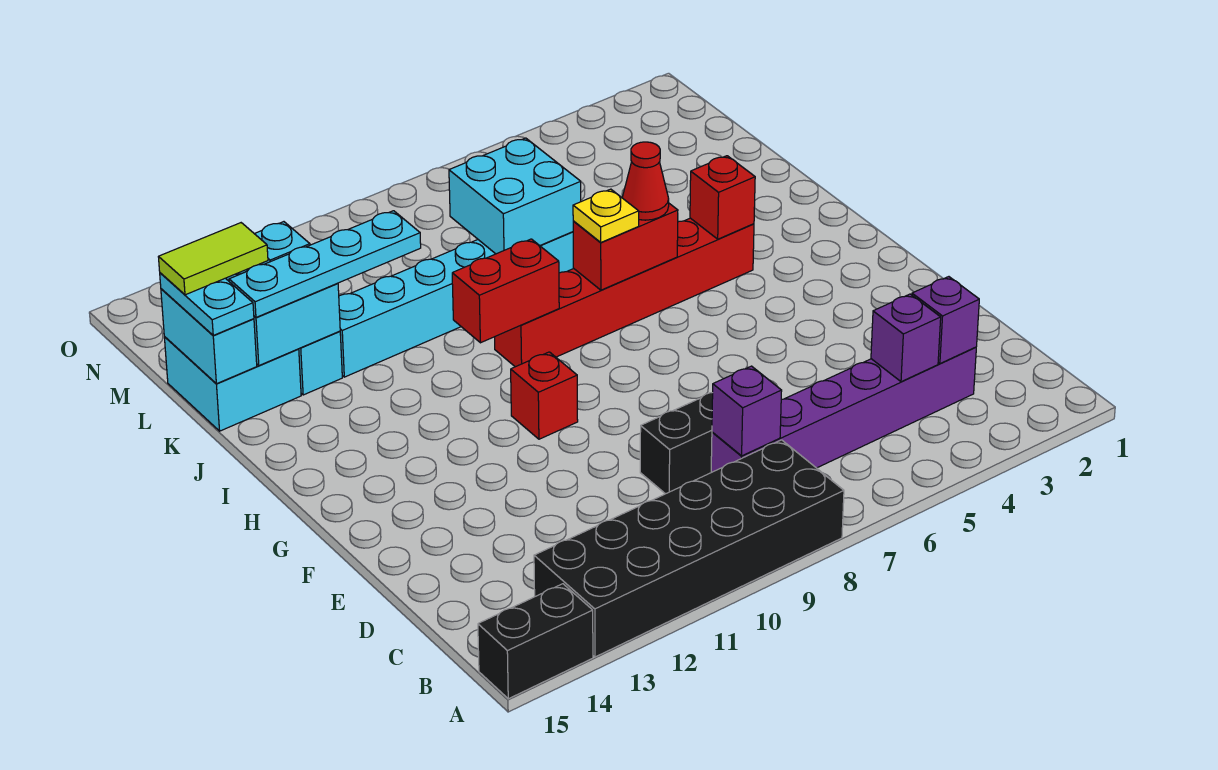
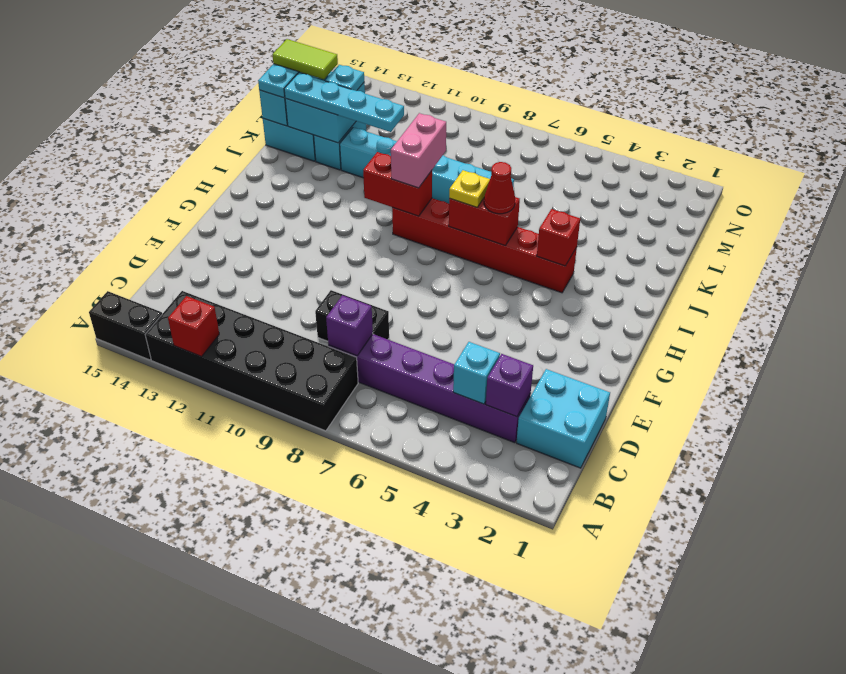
purple 1x1 brick [871,294,941,382] -> cyan 1x1 brick [453,342,500,404]
red 1x1 brick [511,352,578,439] -> red 1x1 brick moved to [168,296,219,357]
none -> pink 1x2 brick [391,113,446,188]
cyan 2x2 brick [449,138,581,254] -> cyan 2x2 brick moved to [516,369,610,468]

